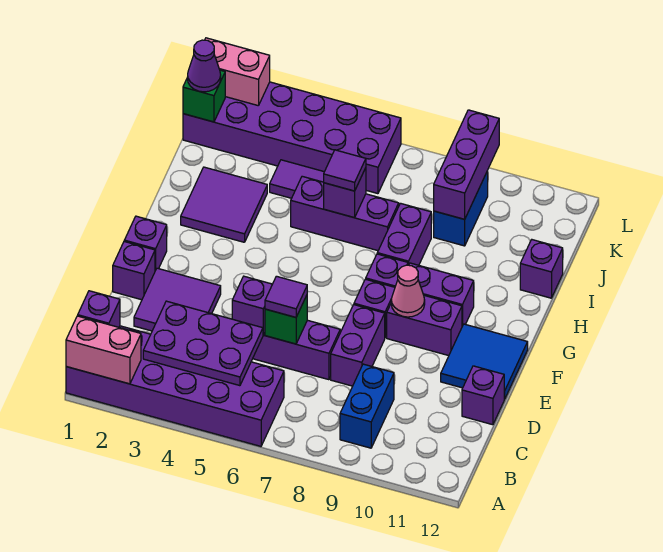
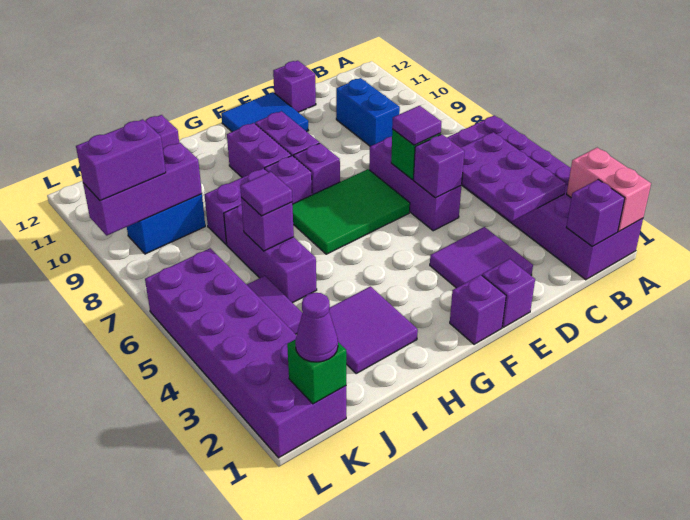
blue 1x2 brick [340,364,394,448] -> blue 1x2 brick turned to [336,78,400,146]
purple 1x2 brick [331,305,385,386] -> purple 1x2 brick moved to [76,119,166,201]
none -> green 2x3 tile [292,169,410,254]
pink 1x1 cone [391,265,425,317] -> none
pink 1x2 brick [205,38,270,106] -> none

